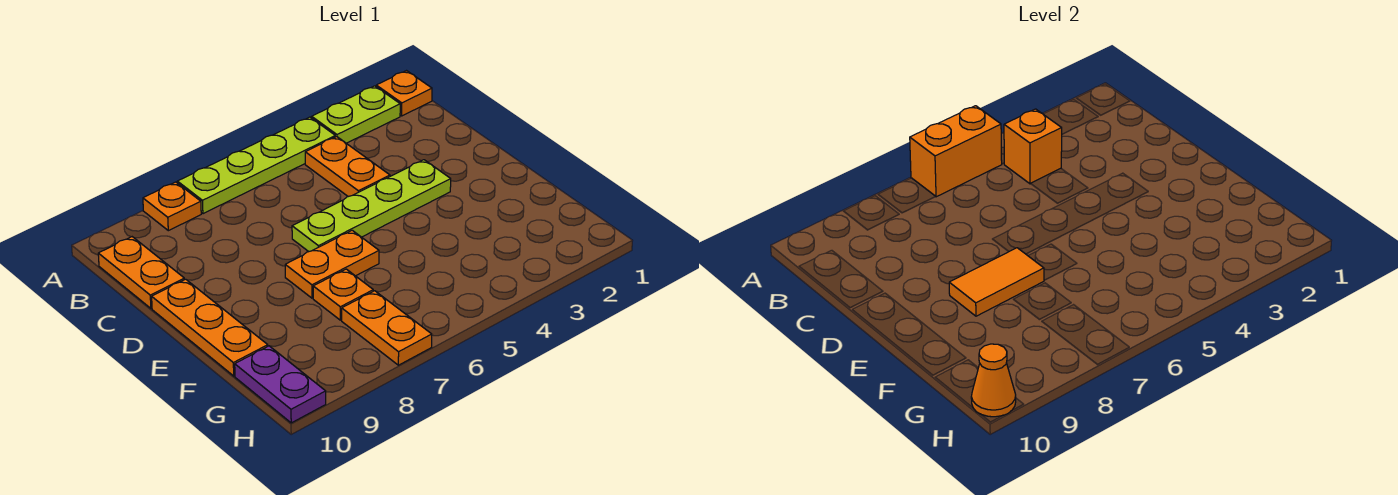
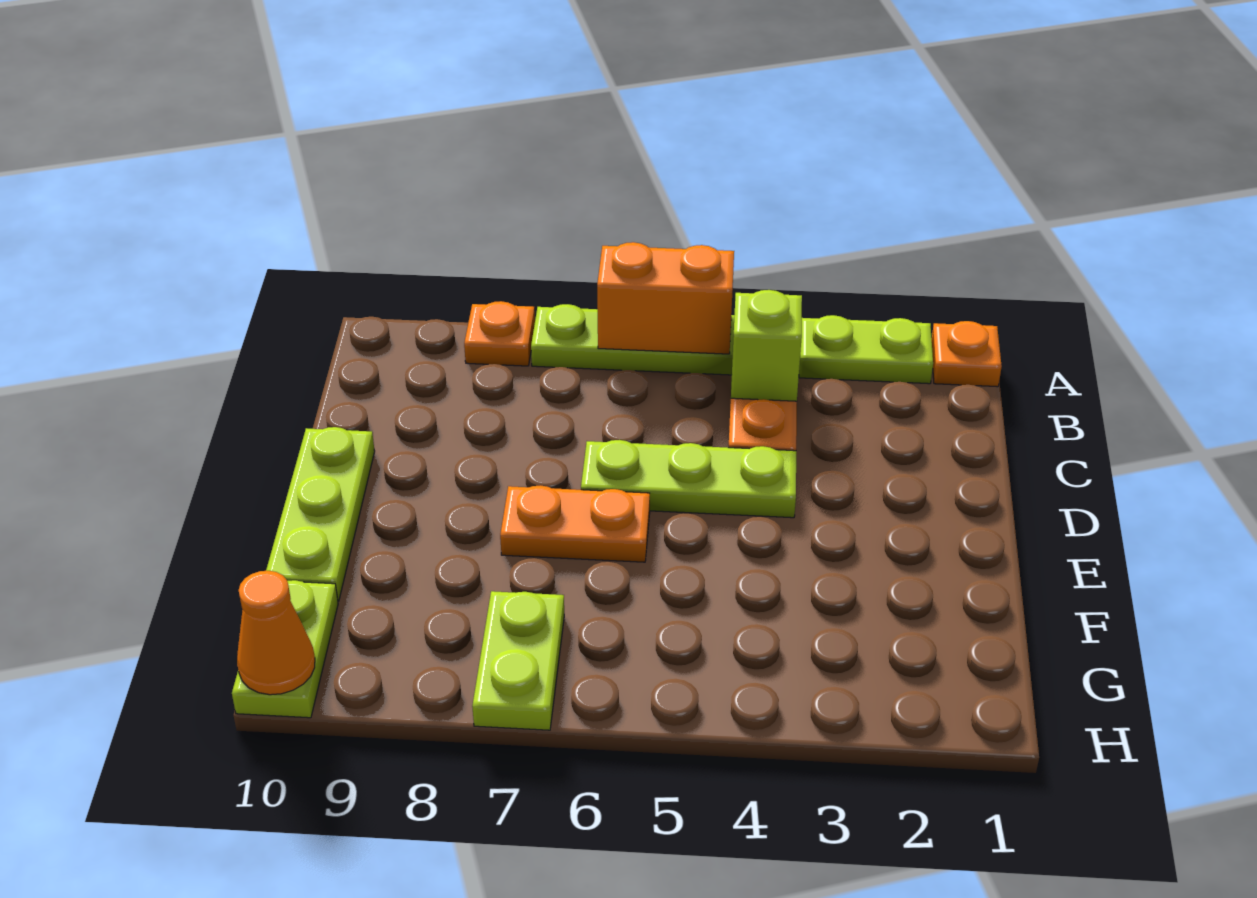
orange 1x1 brick [1004,109,1062,184] -> lime 1x1 brick [731,290,802,401]
orange 1x2 plate [98,237,184,308] -> none
lime 1x4 plate [292,160,451,252] -> lime 1x3 plate [581,440,796,518]
orange 1x3 plate [152,279,268,376] -> lime 1x3 plate [266,427,375,601]
orange 1x2 tile [949,248,1044,316] -> none
orange 1x1 plate [313,269,373,320] -> none
orange 1x2 plate [342,291,432,365] -> lime 1x2 plate [472,591,564,730]
purple 1x2 plate [235,346,326,423] -> lime 1x2 plate [232,580,338,718]

